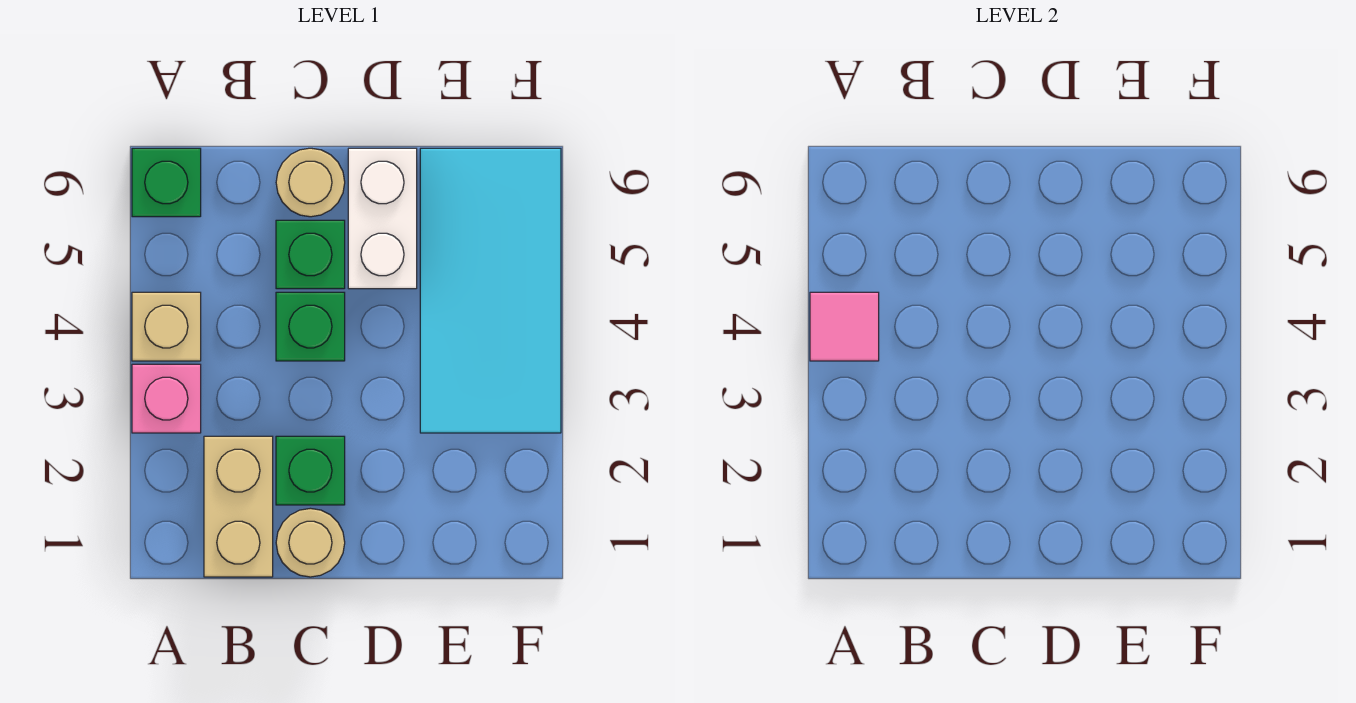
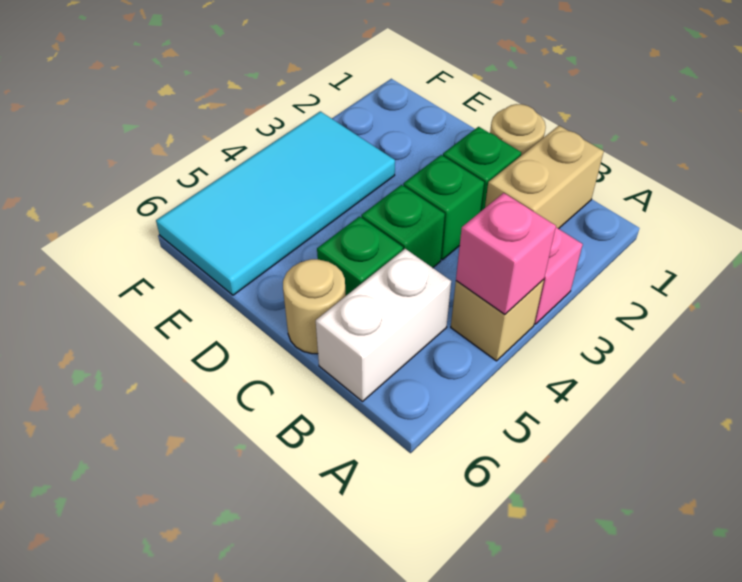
pink 1x1 tile [810,292,879,361] -> pink 1x1 brick [456,193,556,314]
green 1x1 brick [132,148,201,217] -> green 1x1 brick moved to [403,155,484,260]
white 1x2 brick [348,148,417,289] -> white 1x2 brick moved to [316,249,451,401]

